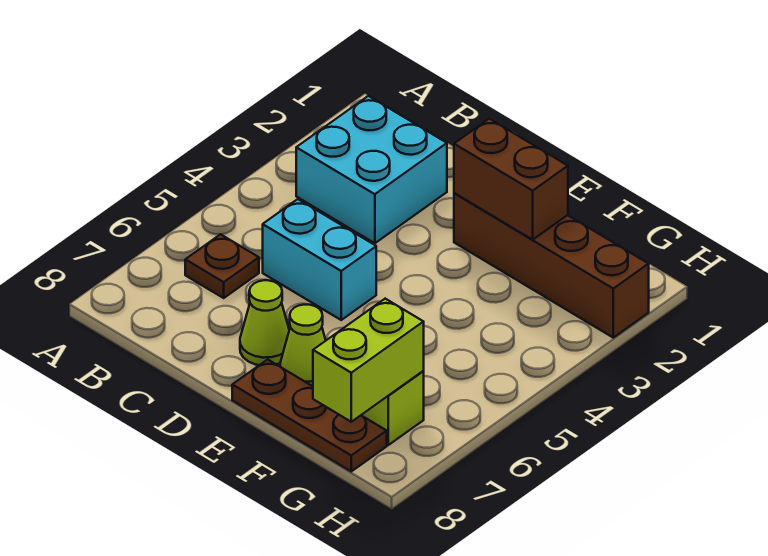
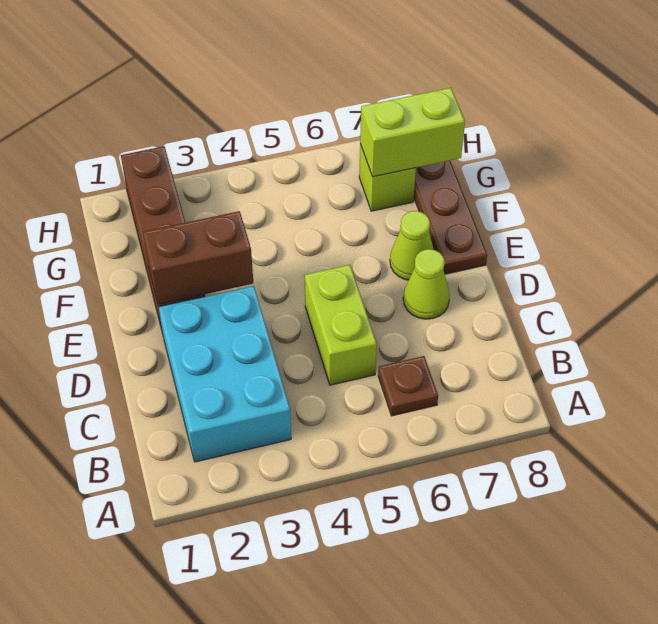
cyan 2x2 brick [296,96,447,243] -> cyan 2x3 brick [159,286,291,462]
cyan 1x2 brick [263,199,376,320] -> lime 1x2 brick [305,265,377,385]
brown 1x2 brick [454,119,568,240] -> brown 1x2 brick turned to [143,211,253,304]

